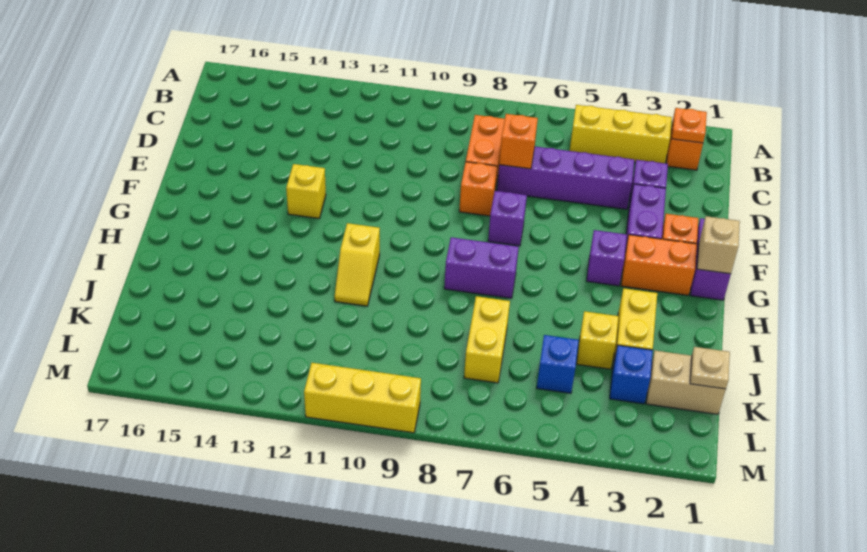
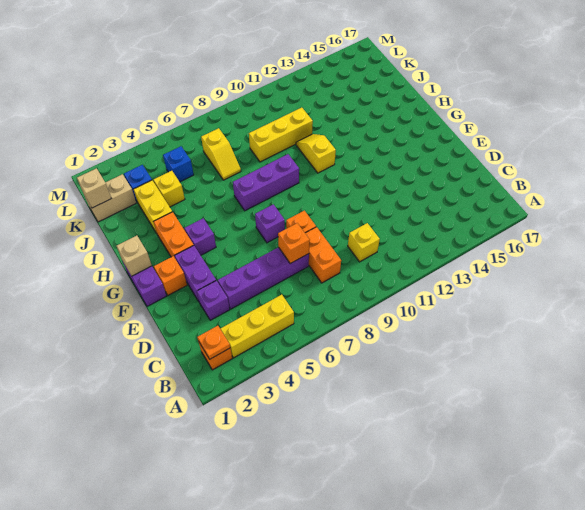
yellow 1x1 brick [286,164,326,218] -> yellow 1x1 brick moved to [348,223,380,262]
orange 1x2 brick [621,235,697,295] -> orange 1x2 brick turned to [154,212,194,257]
purple 1x2 brick [444,237,519,298] -> purple 1x3 brick [233,154,299,211]
yellow 1x2 brick [464,296,510,383] -> yellow 1x2 slope [201,128,241,180]
tan 1x1 plate [690,347,730,389] -> tan 1x1 brick [77,168,111,208]
yellow 1x3 brick [304,363,421,433] -> yellow 1x3 brick moved to [249,108,313,162]

